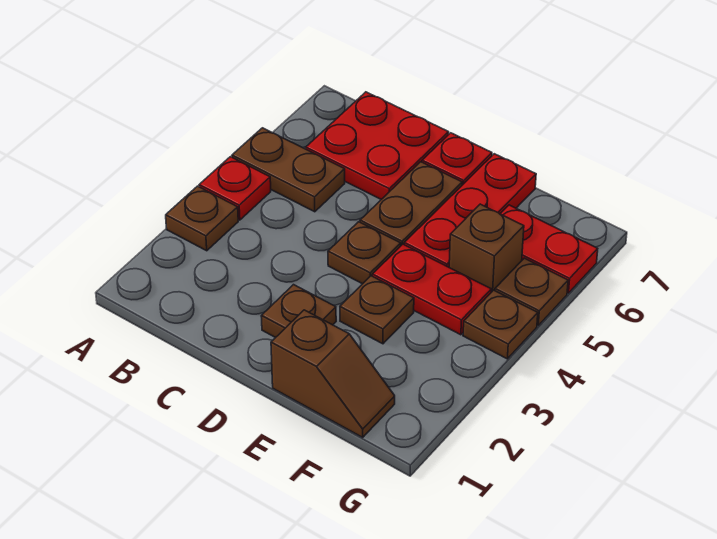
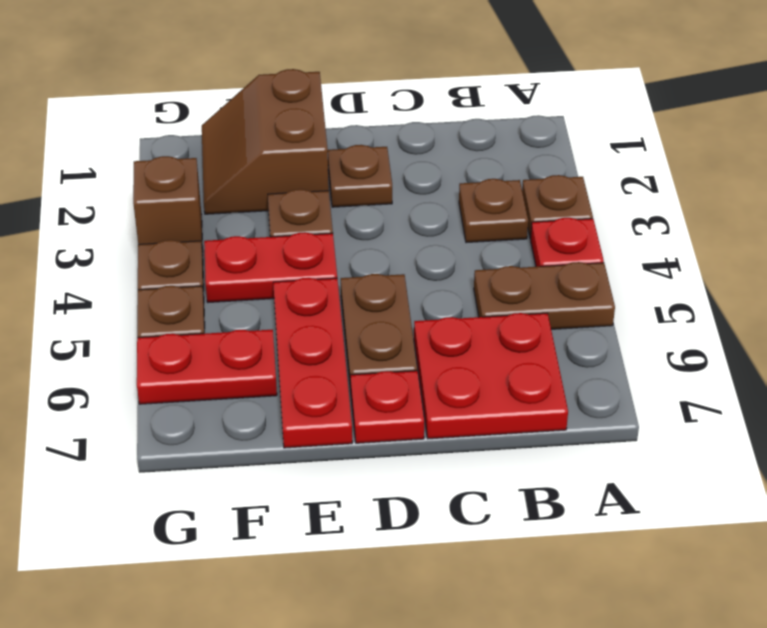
brown 1x1 plate [328,222,401,284] -> brown 1x1 plate moved to [459,179,528,243]
brown 1x2 slope [271,310,395,437] -> brown 2x2 slope [202,69,329,214]
brown 1x1 brick [449,204,524,292] -> brown 1x1 brick moved to [133,156,203,255]

